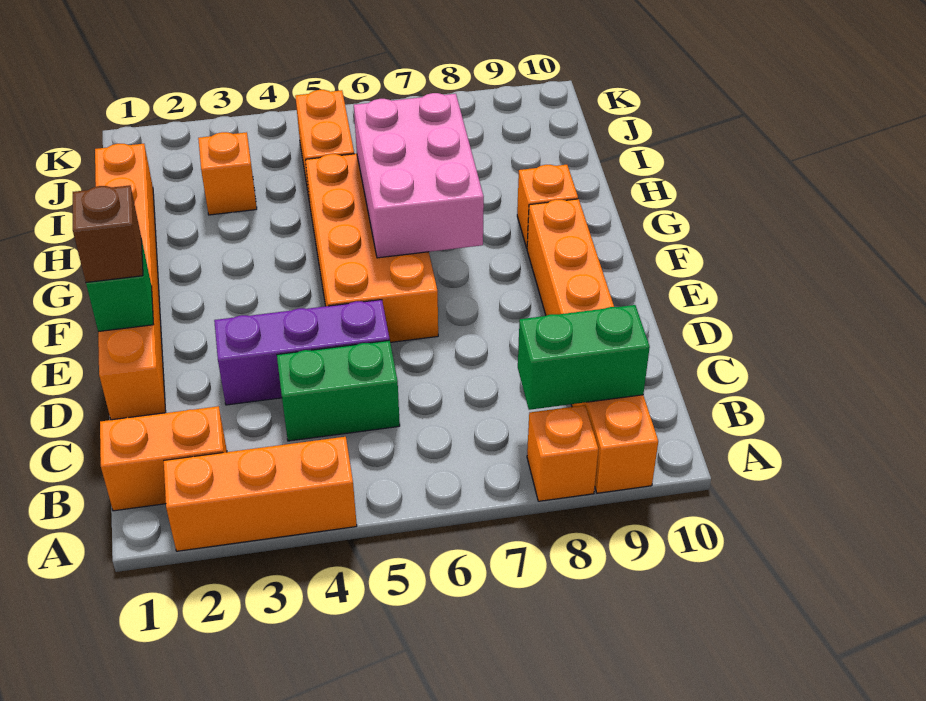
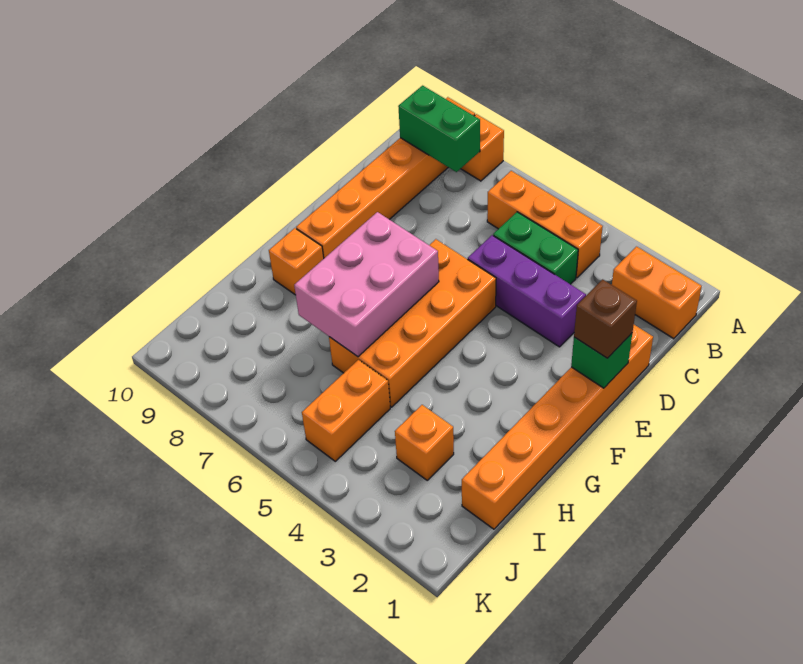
orange 1x3 brick [164,437,357,551] -> orange 1x3 brick moved to [487,171,603,278]

